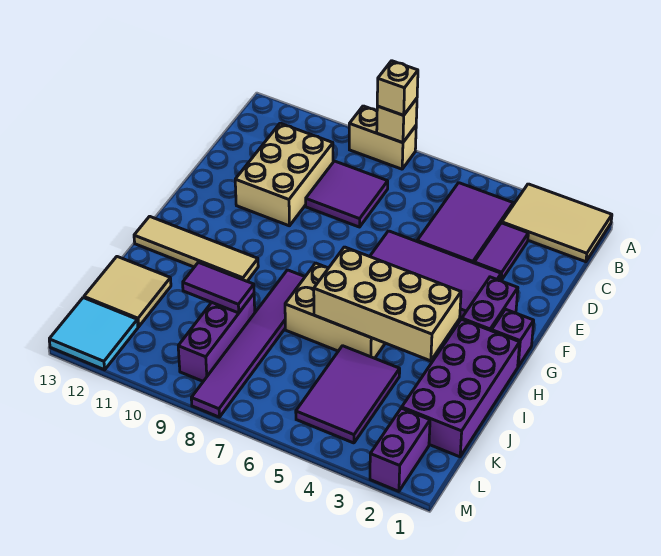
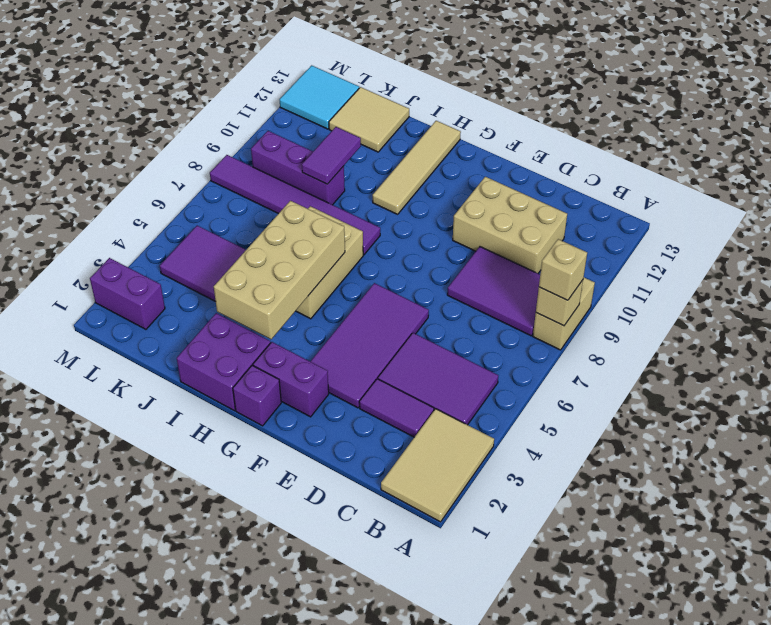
purple 2x2 tile [306,161,388,227] -> purple 2x3 tile [447,247,540,336]
purple 2x4 brick [402,319,520,457] -> purple 2x2 brick [177,313,271,411]

